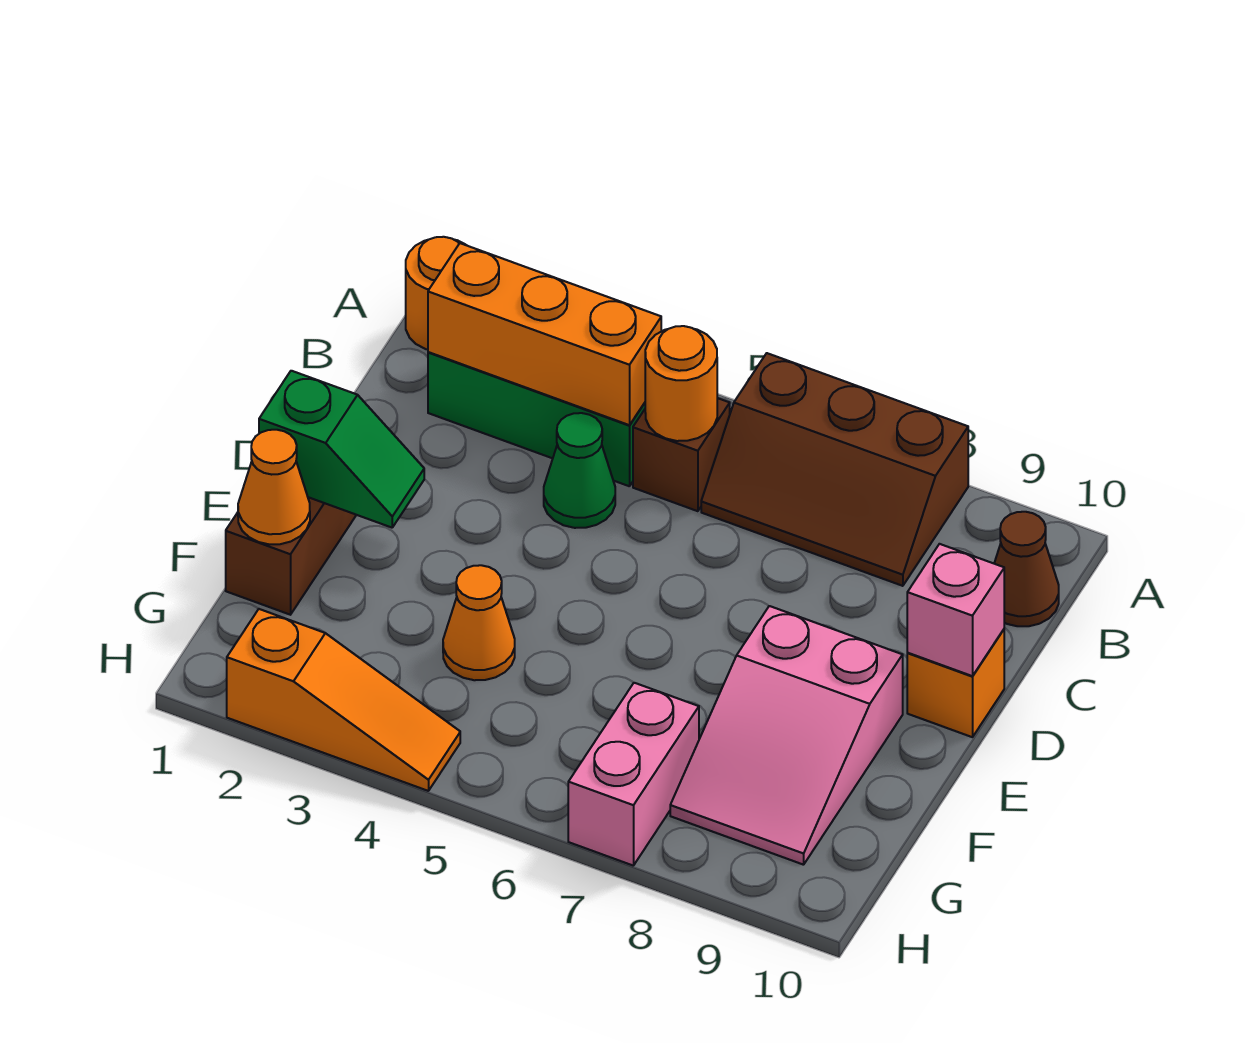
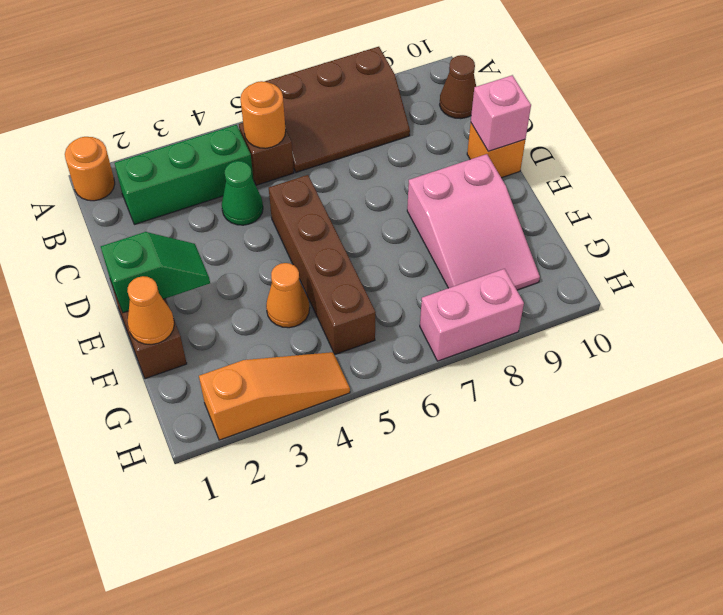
orange 1x3 brick [428,243,661,425] -> none
none -> brown 1x4 brick [269,175,376,354]
pink 1x2 brick [568,683,699,866] -> pink 1x2 brick turned to [420,269,524,361]

